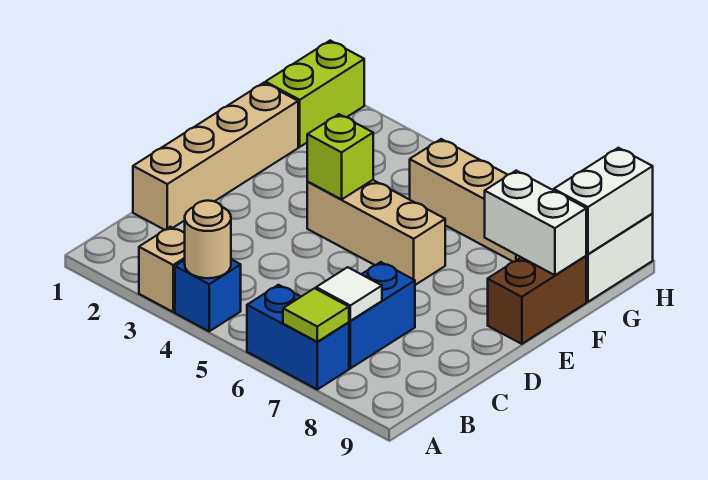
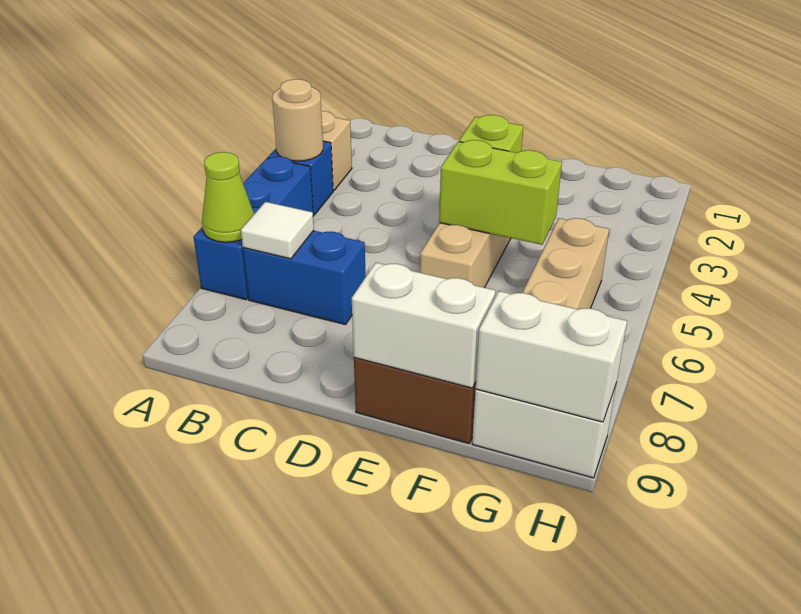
blue 1x2 brick [247,285,349,389] -> blue 1x3 brick [194,157,313,300]
lime 1x1 tile [283,288,349,342] -> lime 1x1 cone [202,152,254,242]
tan 1x4 brick [133,83,298,230] -> none
white 1x2 brick [485,171,586,275] -> white 1x2 brick turned to [352,263,495,388]
lime 1x2 brick [266,41,364,147] -> lime 1x2 brick moved to [439,140,562,245]

